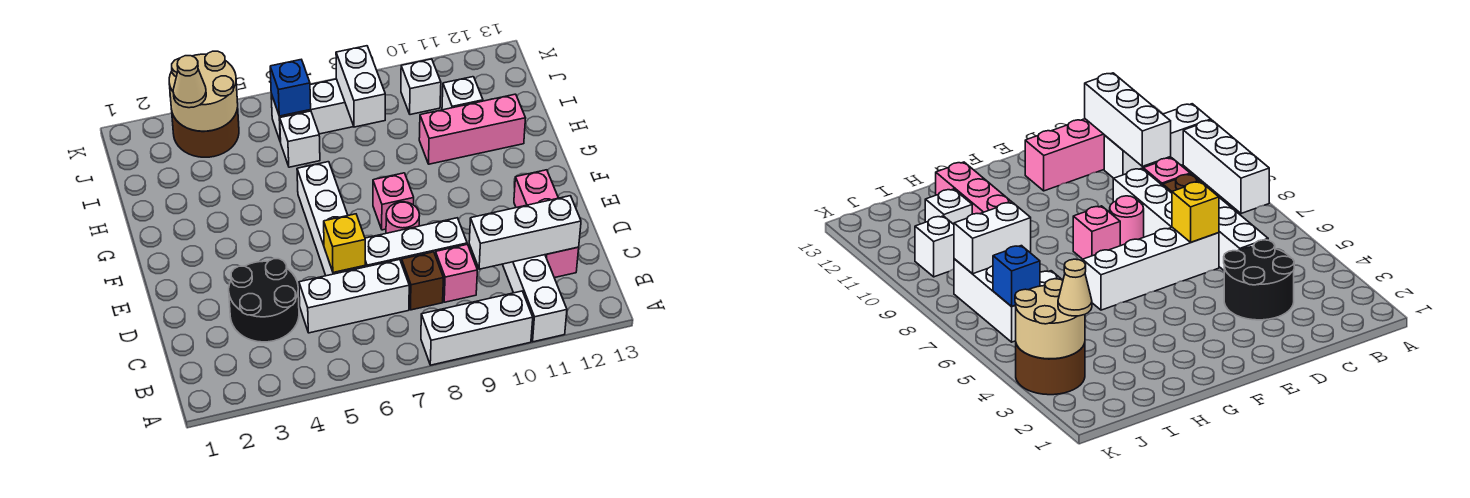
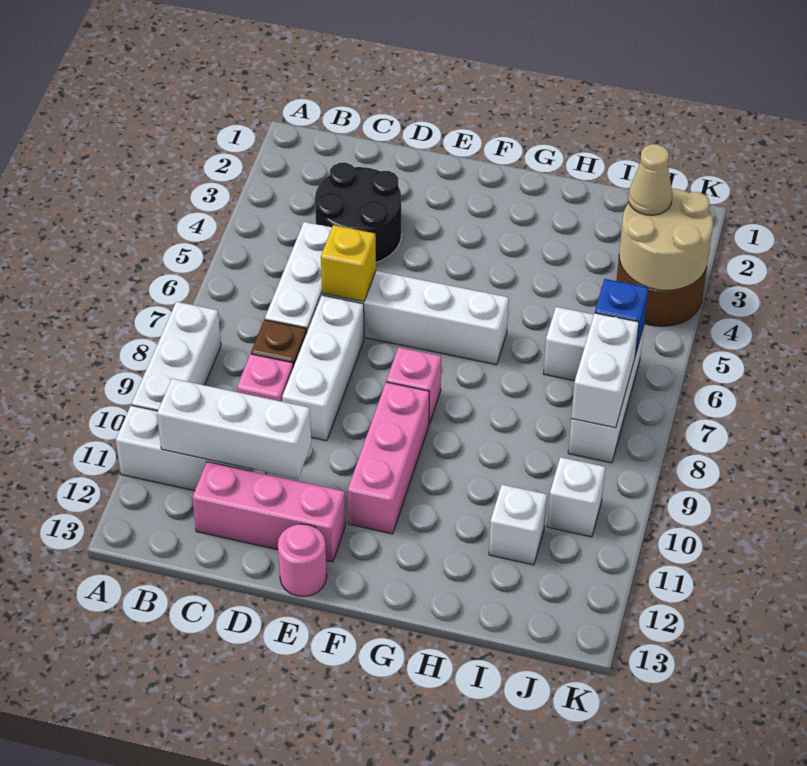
white 1x3 brick [469,196,581,269] -> white 1x3 brick turned to [157,379,311,479]
pink 1x1 round brick [386,202,419,233] -> pink 1x1 round brick moved to [278,524,327,596]
pink 1x3 brick [419,94,526,164] -> pink 1x3 brick moved to [348,382,429,534]
white 1x2 brick [336,46,385,127] -> white 1x2 brick turned to [571,313,639,428]

